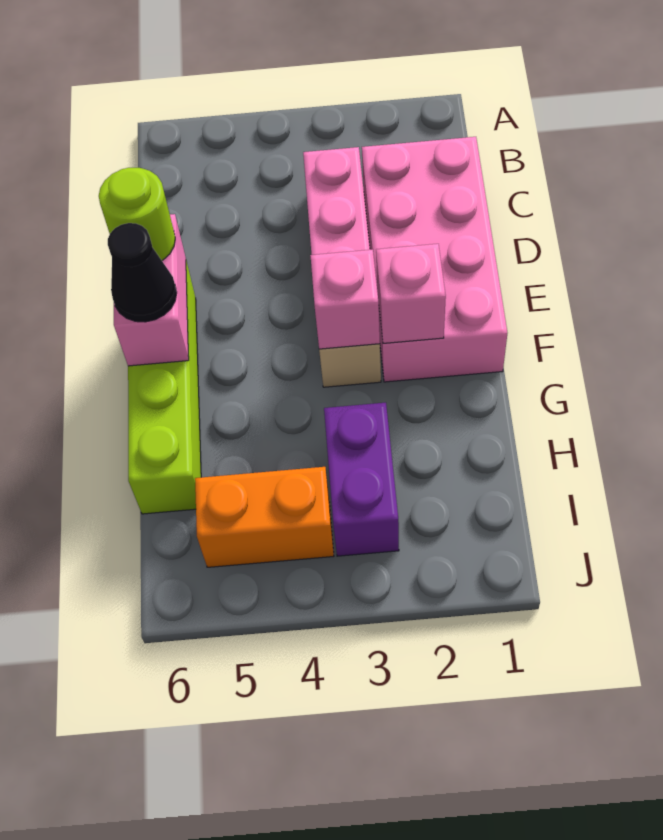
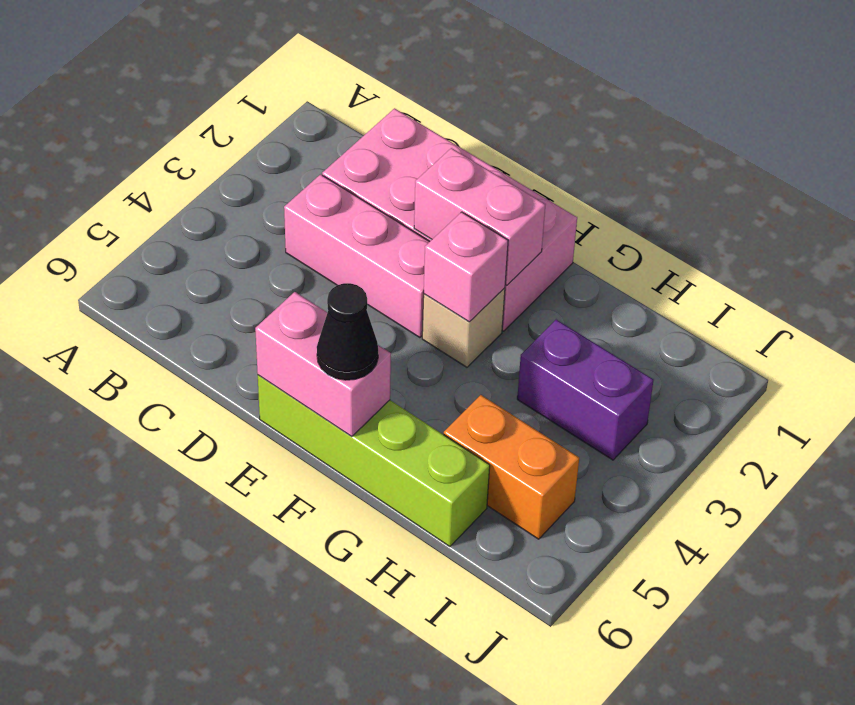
lime 1x1 round brick [99,168,175,260] -> none
pink 1x1 brick [376,244,446,343] -> pink 1x2 brick [414,148,546,285]
orange 1x2 brick [195,467,334,567] -> orange 1x2 brick turned to [444,395,579,539]

